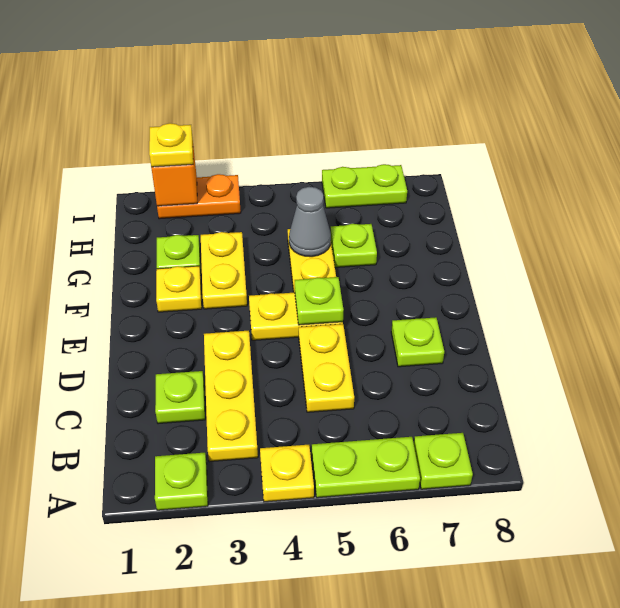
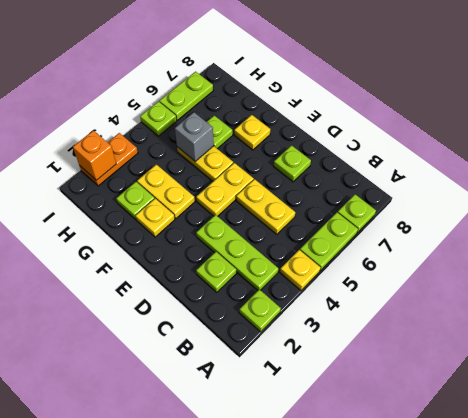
yellow 1x3 plate [204,331,258,462] -> lime 1x3 plate [196,215,278,291]
lime 1x1 plate [295,277,343,325] -> lime 1x1 plate moved to [140,101,176,136]
grey 1x1 cone [289,187,331,257] -> grey 1x1 brick [175,112,214,162]
yellow 1x1 plate [149,123,193,167] -> yellow 1x1 plate moved to [234,115,270,150]

